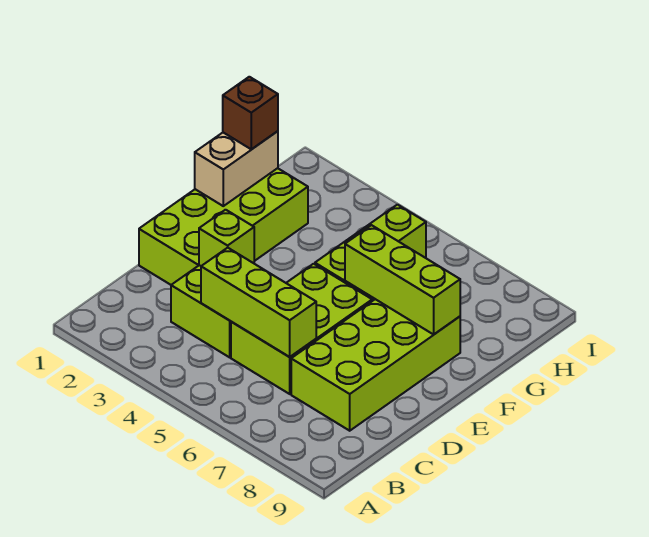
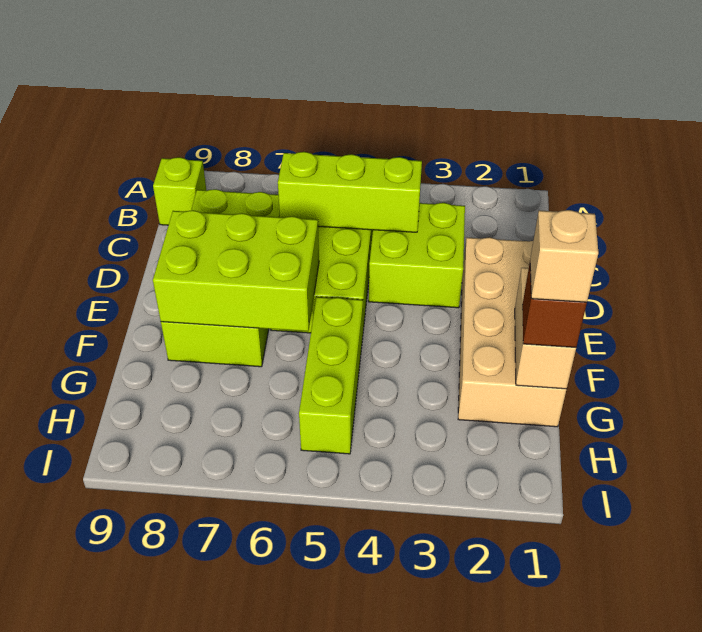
lime 2x4 brick [139,168,308,285] -> tan 2x4 brick [458,237,566,427]
lime 1x1 brick [199,210,254,266] -> lime 1x1 brick moved to [153,157,206,225]
lime 1x3 brick [345,225,460,334] -> lime 2x3 brick [153,210,319,331]
none -> tan 1x1 brick [530,210,598,302]

